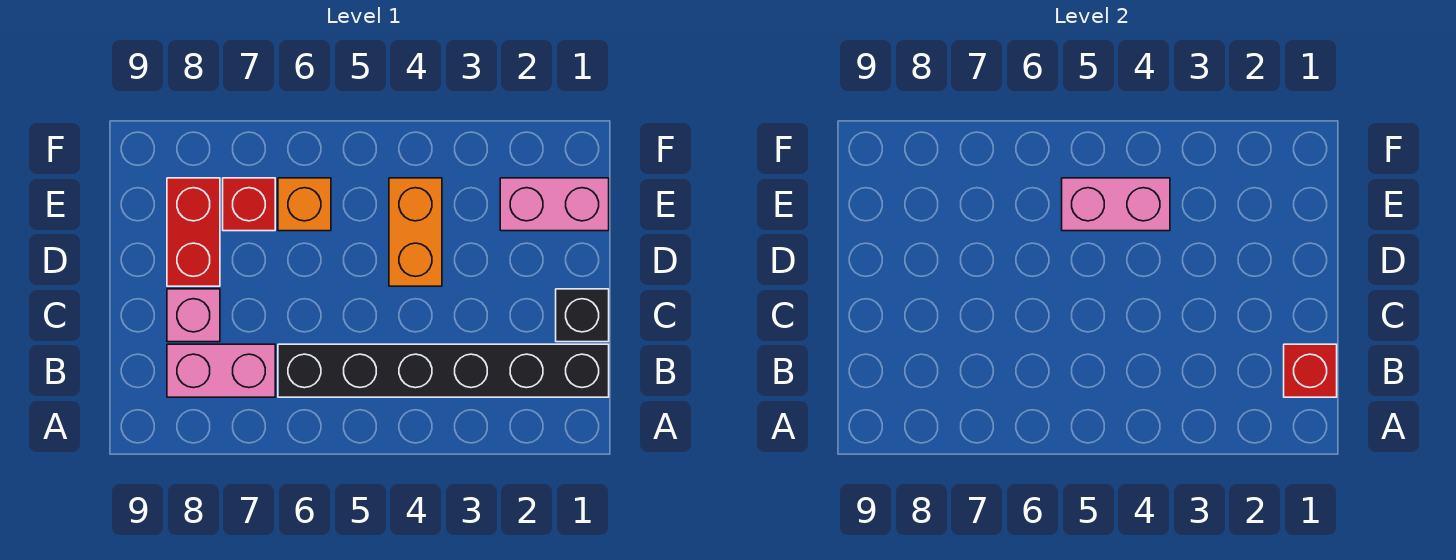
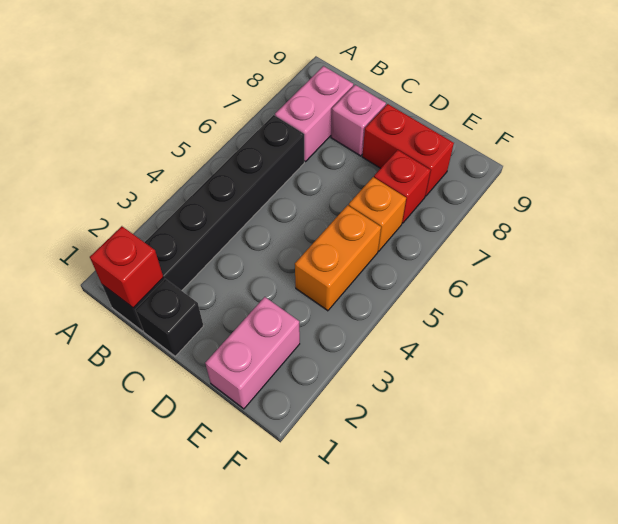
orange 1x2 brick [389,178,442,286] -> orange 1x2 brick turned to [295,205,381,311]
pink 1x2 brick [1062,178,1170,231] -> none

